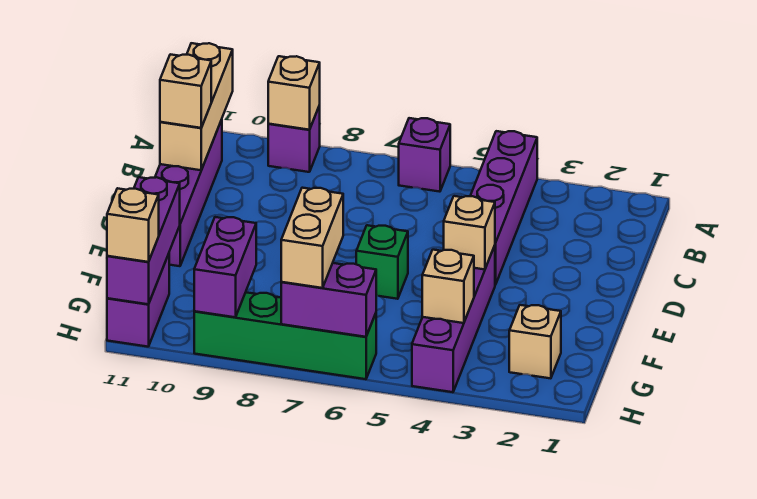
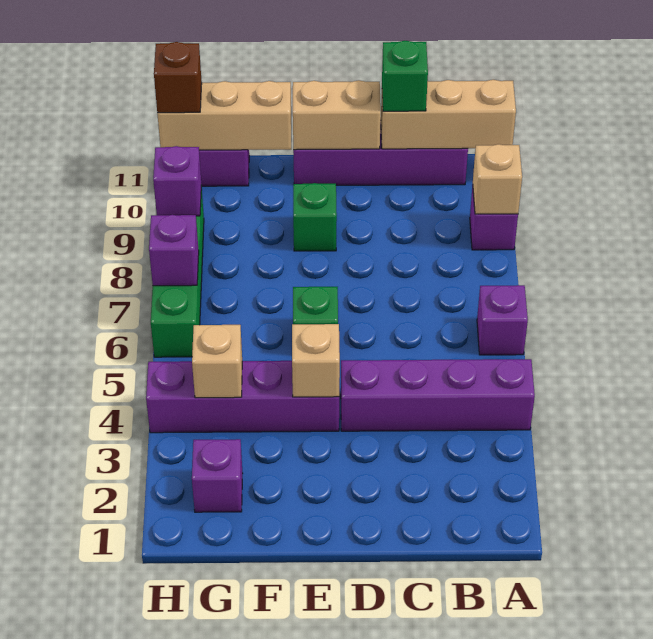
tan 1x1 brick [160,54,211,128] -> green 1x1 brick [382,41,428,111]
none -> green 1x1 brick [293,183,337,251]
purple 1x3 brick [107,177,180,304] -> tan 1x3 brick [157,81,291,150]
tan 1x1 brick [509,305,561,378] -> purple 1x1 brick [192,439,243,512]
tan 1x2 brick [281,188,343,288] -> tan 1x2 brick moved to [293,80,381,150]
purple 1x2 brick [194,217,256,317] -> purple 1x1 brick [153,146,201,216]
purple 1x2 brick [281,263,376,337] -> purple 1x1 brick [149,215,199,286]
tan 1x1 brick [107,188,159,262] -> brown 1x1 brick [154,42,202,113]

